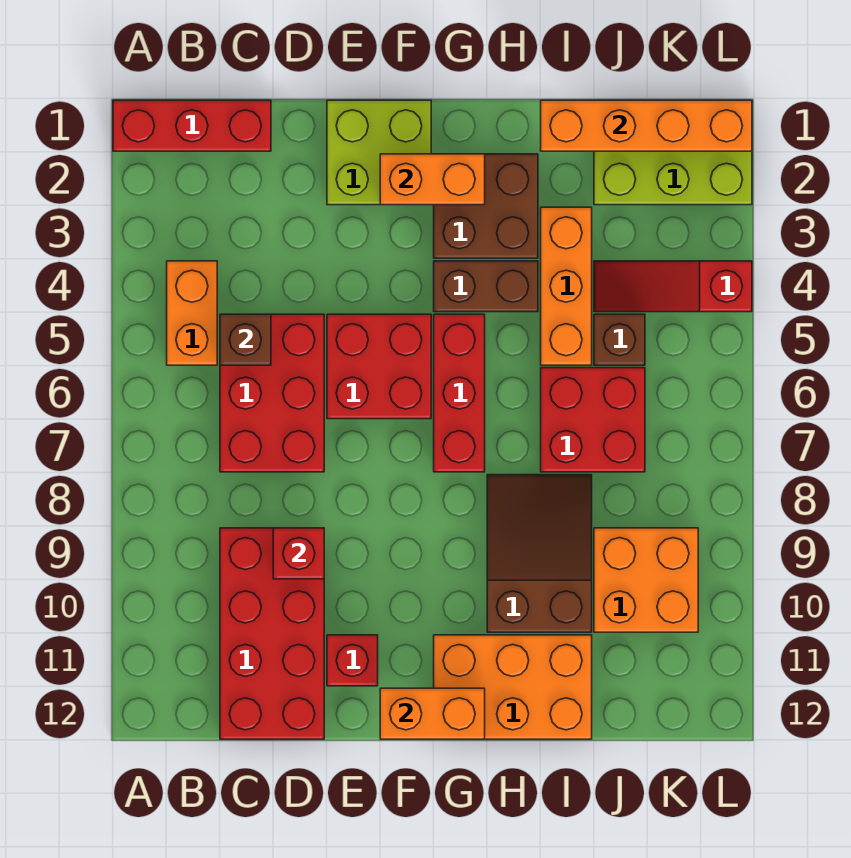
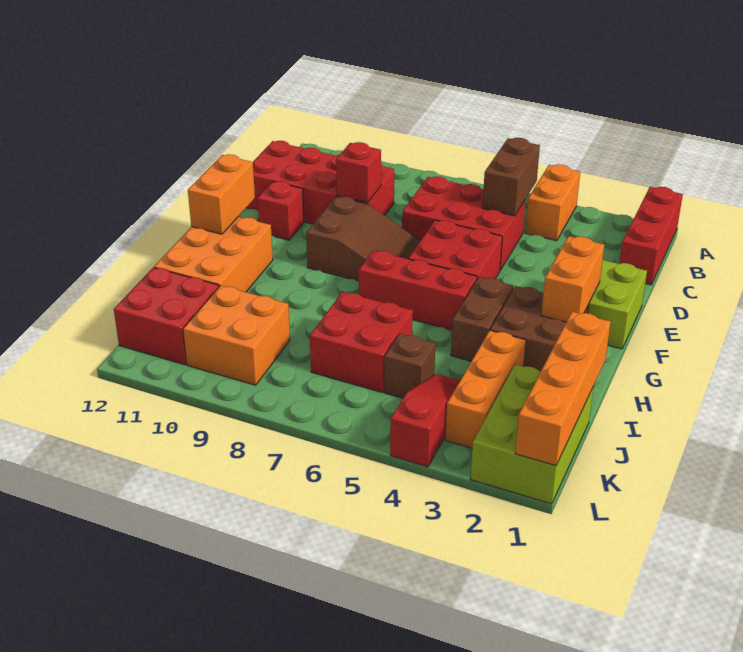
orange 1x2 brick [167,261,217,365] -> orange 1x2 brick turned to [525,164,580,241]
brown 1x1 brick [220,314,271,365] -> brown 1x2 brick [482,138,540,216]
brown 2x3 slope [487,475,592,632] -> brown 2x3 slope moved to [306,196,421,281]
orange 1x3 brick [541,207,592,365] -> orange 1x3 brick turned to [445,330,526,448]
none -> red 2x2 brick [114,267,219,365]

